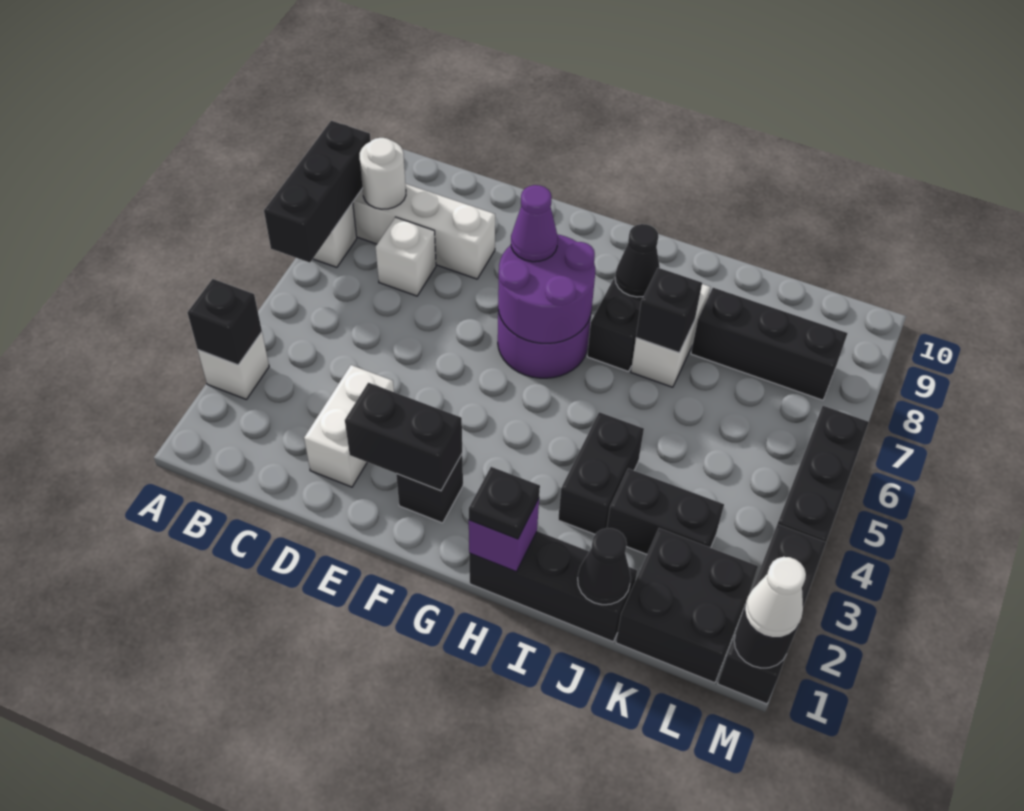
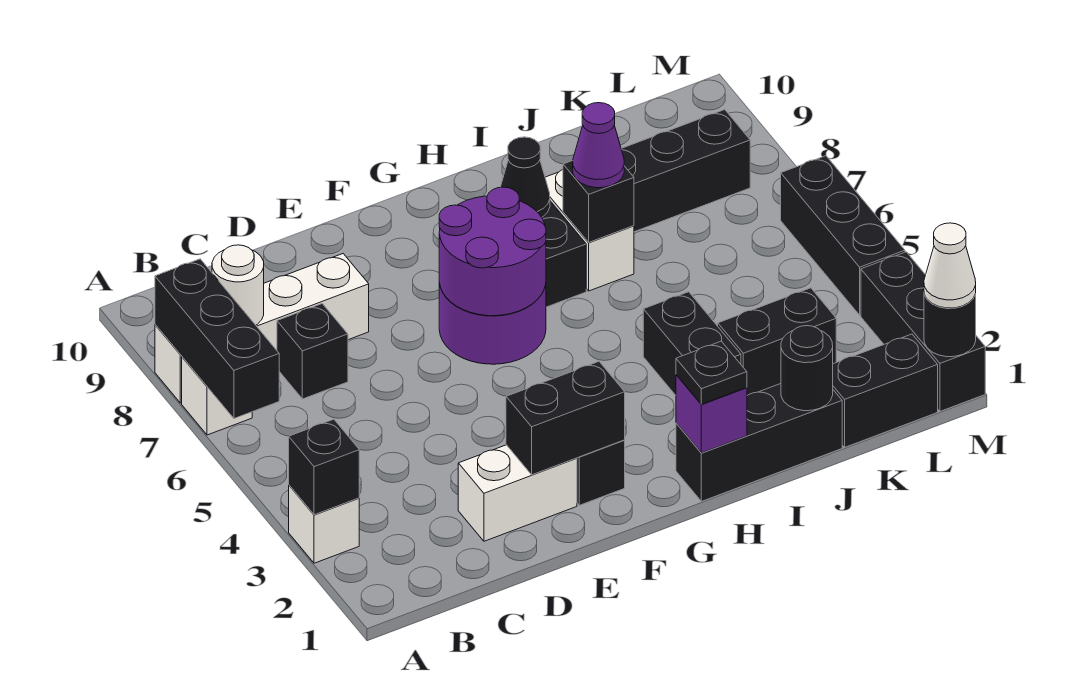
white 1x1 brick [376,217,436,296] -> black 1x1 brick [277,304,348,399]
white 1x2 brick [304,365,394,487] -> white 1x2 brick turned to [458,445,577,541]
purple 1x1 cone [511,185,558,262] -> purple 1x1 cone moved to [573,103,624,188]
black 1x1 cone [578,528,631,605] -> black 1x1 round brick [781,326,833,411]
black 2x2 brick [616,528,758,683] -> black 1x2 brick [833,334,938,447]

